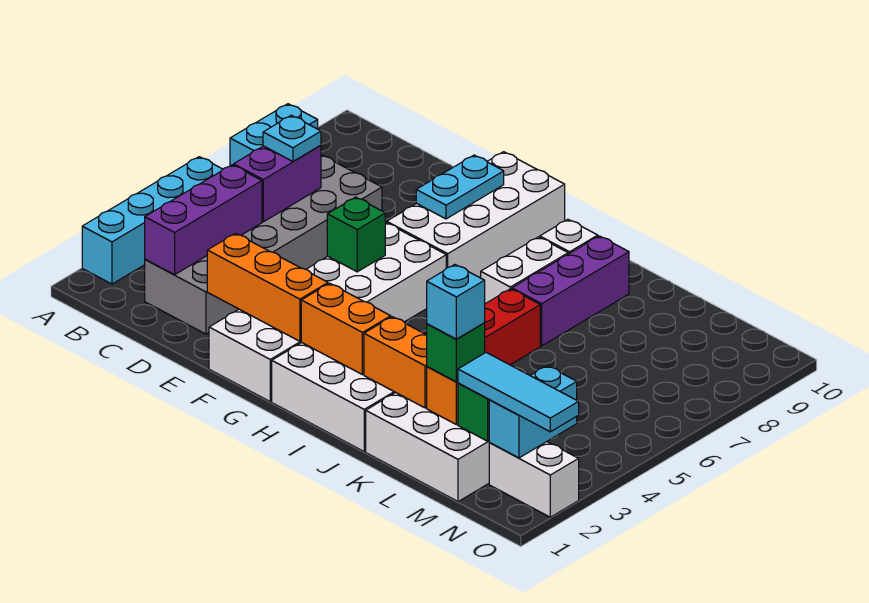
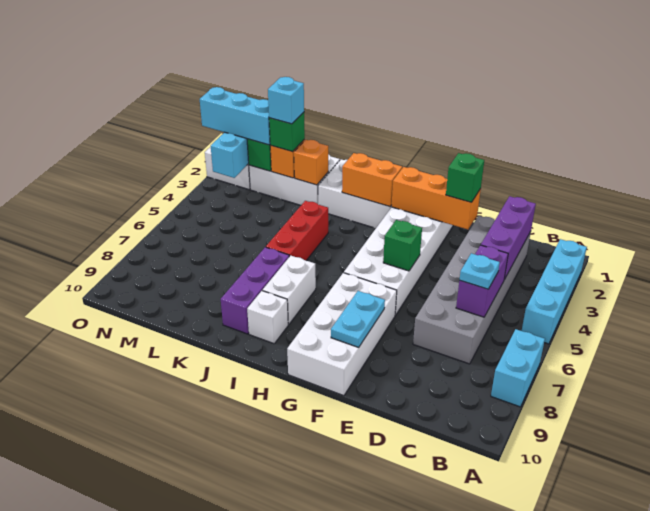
none -> green 1x1 brick [446,153,484,202]
orange 1x2 brick [364,317,427,408] -> orange 1x1 brick [294,140,328,185]
cyan 1x3 tile [458,352,579,432] -> cyan 1x3 brick [200,87,270,145]

